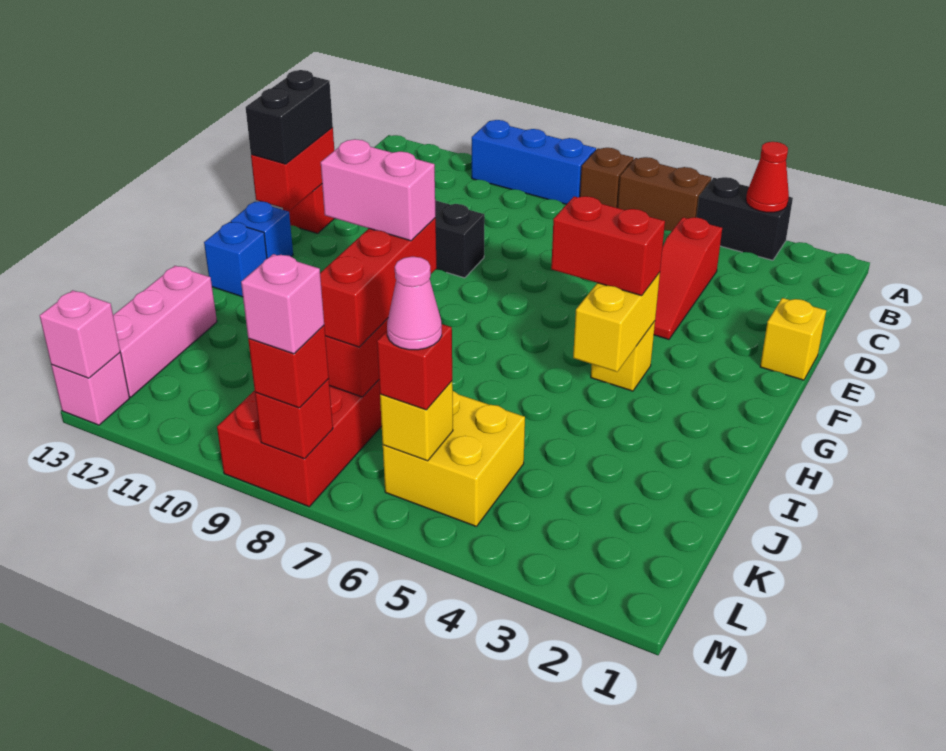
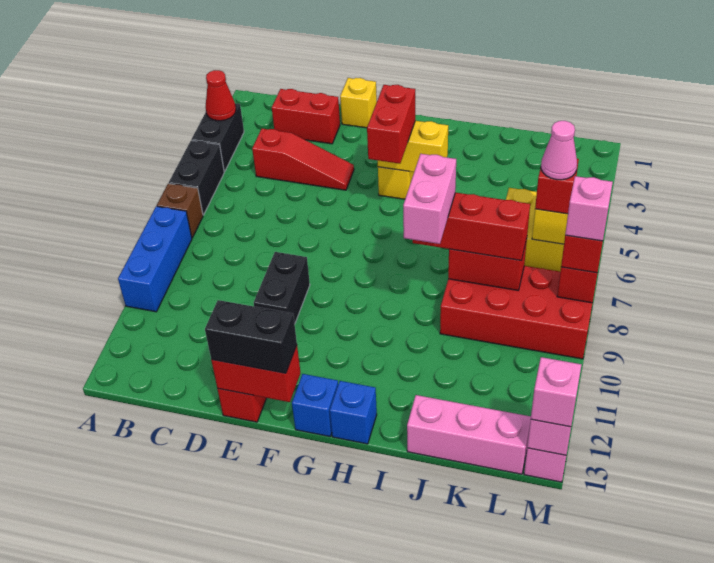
brown 1x2 brick [618,157,711,231] -> black 1x2 brick [169,140,224,215]
none -> red 1x2 brick [272,89,340,144]
none -> pink 1x1 brick [531,357,581,427]

